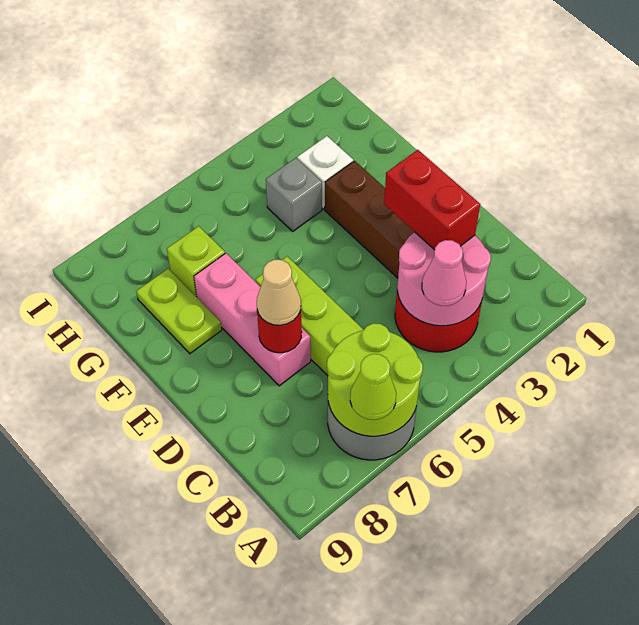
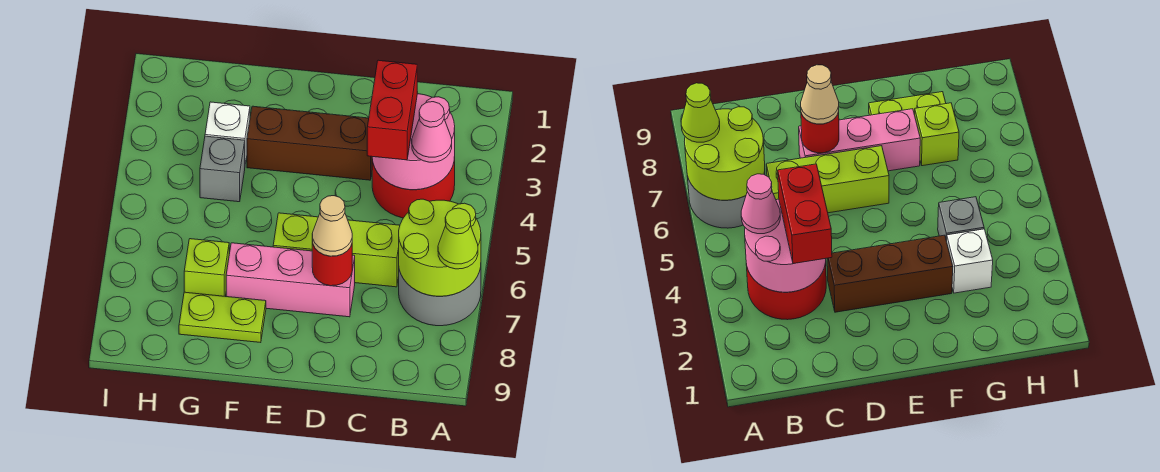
red 1x2 brick [384,150,480,250] -> red 1x2 brick turned to [367,60,417,160]

